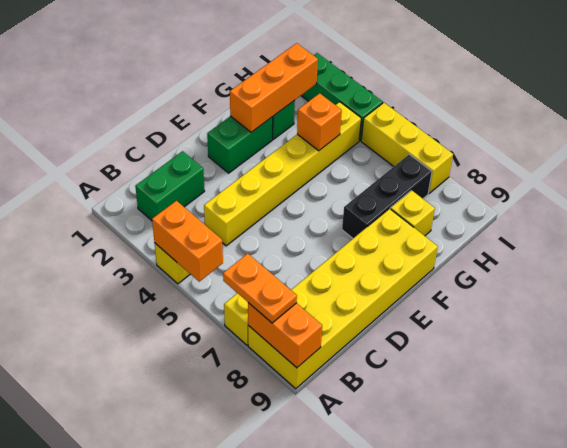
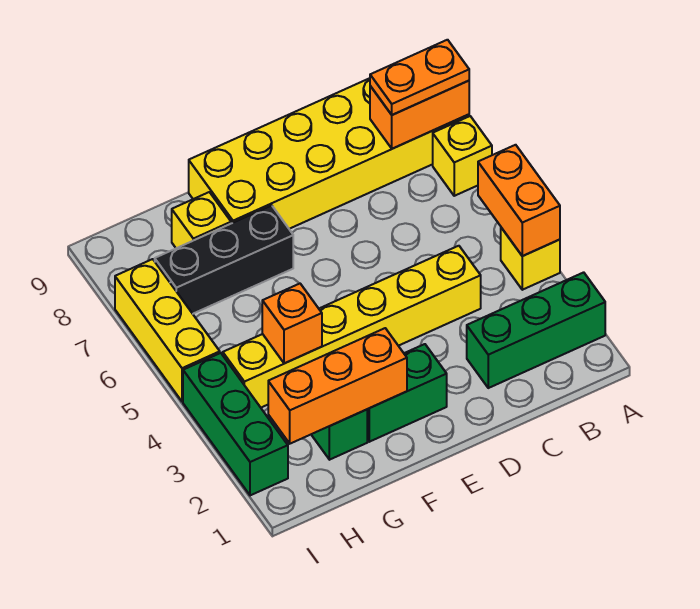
orange 1x2 plate [223,254,297,323] -> orange 1x2 plate turned to [370,40,469,115]
orange 1x2 brick [248,303,322,368] -> orange 1x2 brick turned to [370,81,469,149]
green 1x2 brick [135,151,205,221] -> green 1x3 brick [467,272,605,388]

